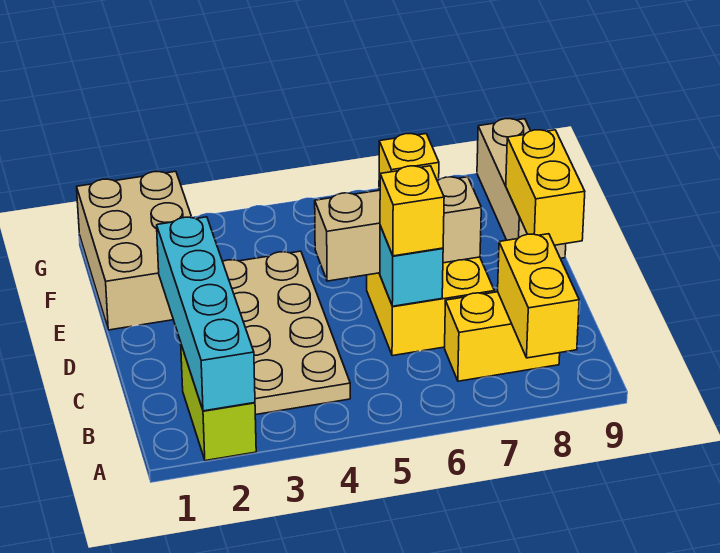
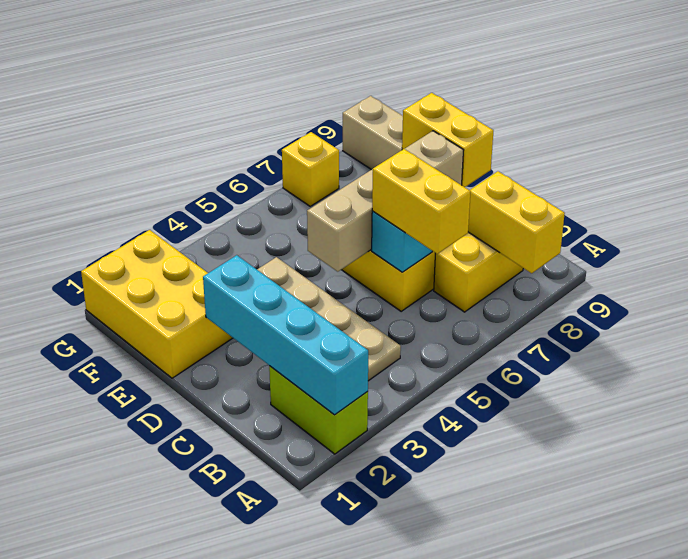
yellow 1x1 brick [380,166,444,256] -> yellow 1x2 brick [372,149,471,254]
tan 1x3 brick [315,177,481,281] -> tan 1x4 brick [307,131,463,272]
tan 2x3 brick [77,171,192,330] -> yellow 2x3 brick [81,230,233,378]

